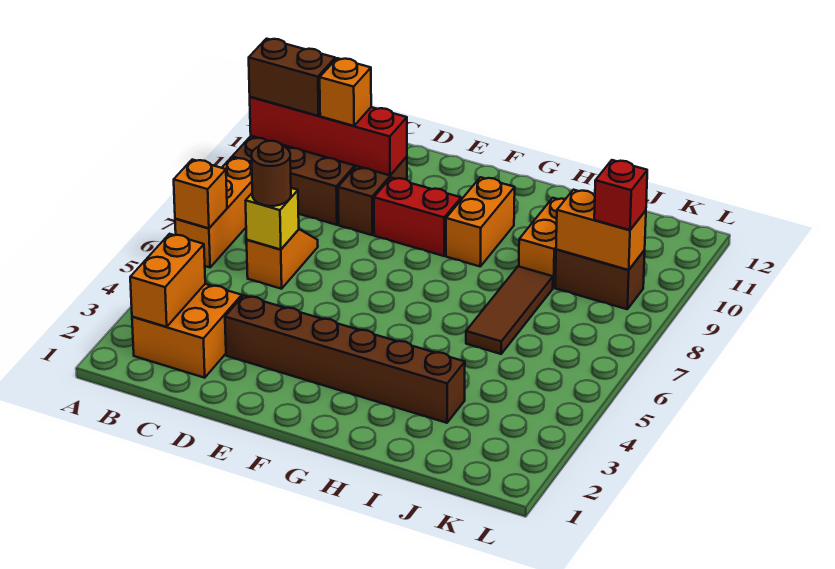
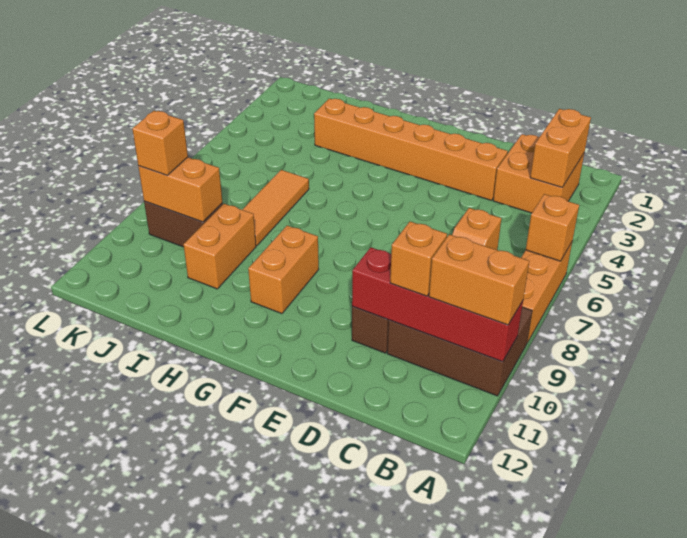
brown 1x2 brick [249,39,335,116] -> orange 1x2 brick [429,234,529,325]
yellow 1x1 brick [246,188,299,250] -> none
brown 1x1 round brick [252,141,291,206] -> none
brown 1x6 brick [225,295,465,423] -> orange 1x6 brick [314,99,508,200]
red 1x2 brick [374,178,461,256] -> none
brown 1x3 tile [466,266,553,354] -> orange 1x3 tile [242,170,309,246]
red 1x1 brick [594,160,647,230] -> orange 1x1 brick [132,111,188,175]

